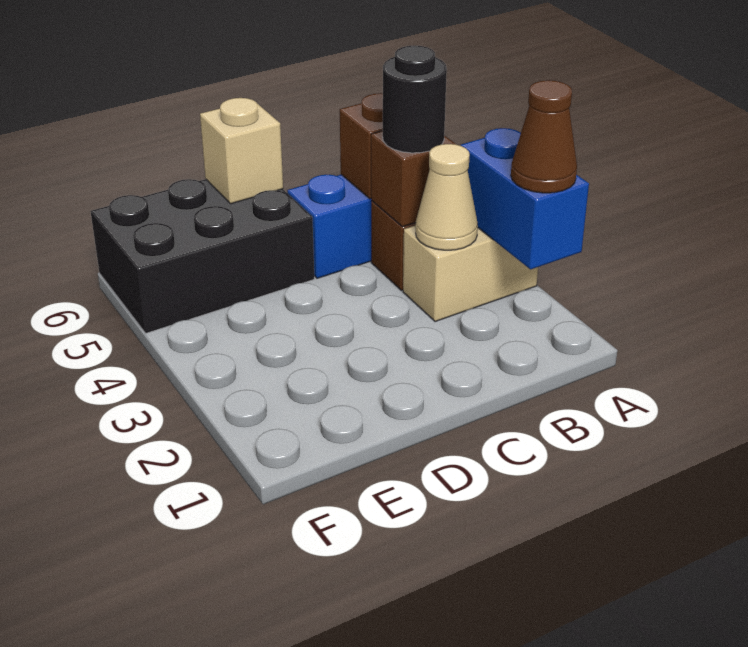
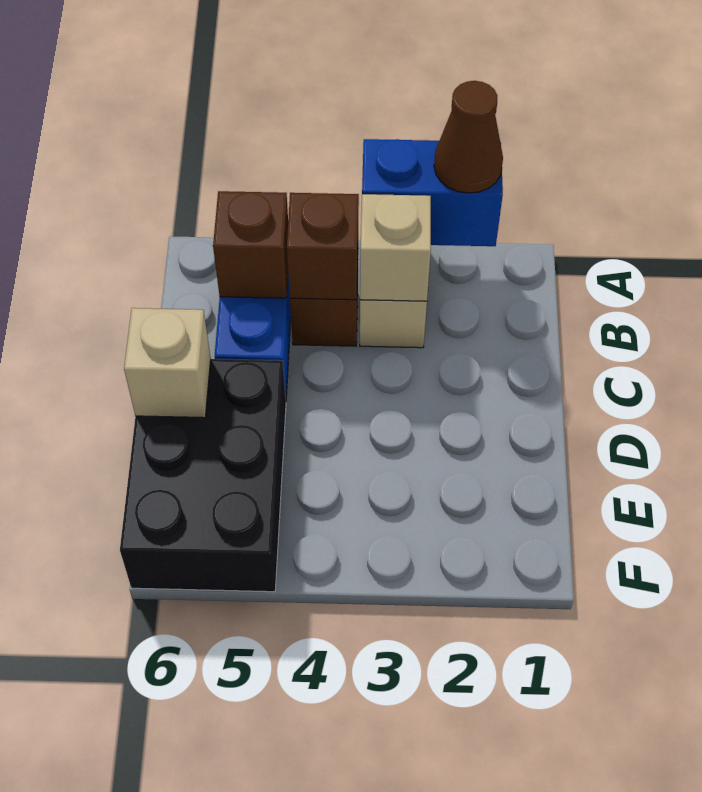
tan 1x1 cone [416,144,478,250] -> tan 1x1 brick [360,194,431,301]
black 1x1 round brick [383,45,447,153] -> none

